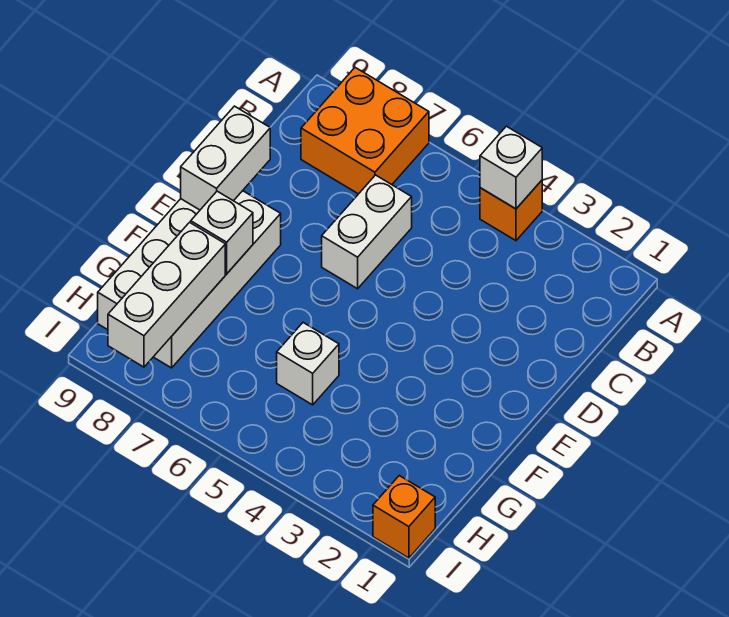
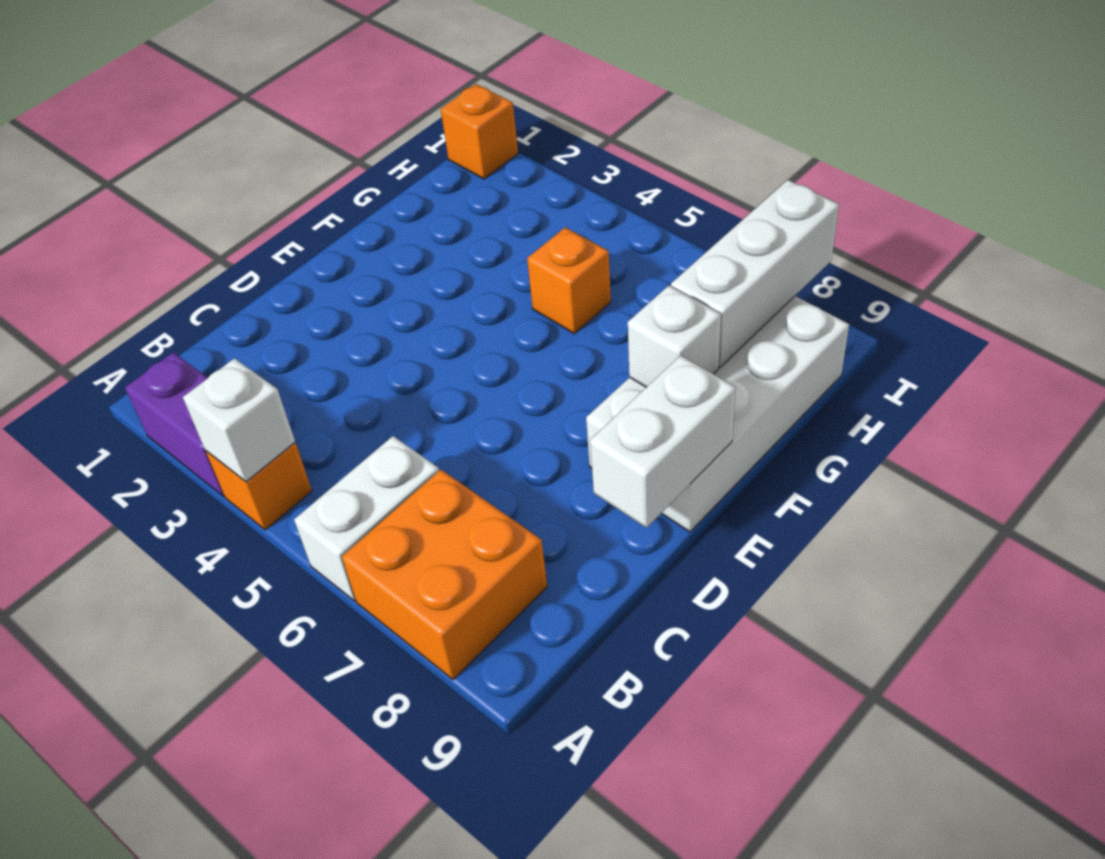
none -> purple 1x2 brick [125,352,224,496]
white 1x2 brick [322,175,412,289] -> white 1x2 brick moved to [294,436,439,601]
white 1x1 brick [277,323,339,405] -> orange 1x1 brick [527,227,611,334]

